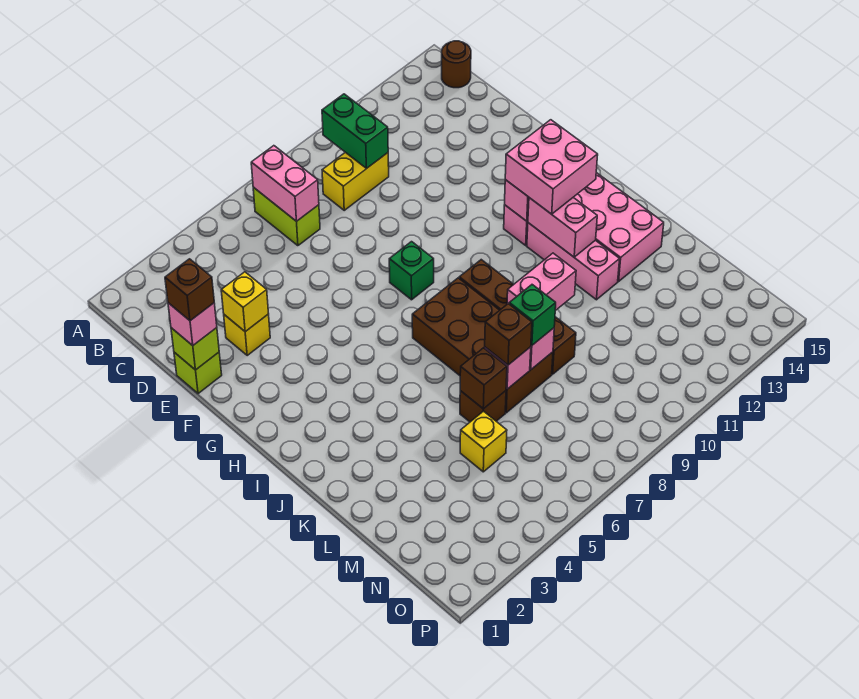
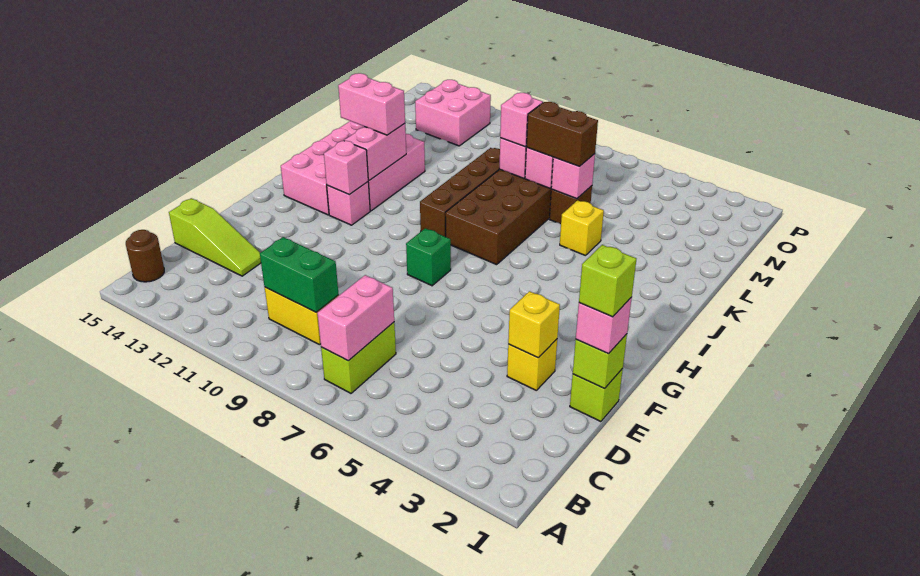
green 1x2 brick [322,94,388,169] -> green 1x2 brick turned to [260,237,339,312]
none -> lime 1x3 slope [169,198,261,276]
brown 1x1 brick [165,259,214,321] -> lime 1x1 brick [579,245,636,317]
pink 2x2 brick [505,120,598,214] -> pink 2x2 brick moved to [415,80,491,146]
pink 1x2 brick [507,253,576,311] -> pink 1x2 brick moved to [338,73,405,135]
brown 1x1 brick [460,348,507,409] -> pink 1x1 brick [551,154,595,199]
brown 1x1 brick [485,304,532,365] -> brown 1x2 brick [526,102,598,166]
green 1x1 brick [509,285,556,345] -> pink 1x1 brick [500,93,543,147]
yellow 1x1 brick [460,411,507,472] -> yellow 1x1 brick moved to [560,200,604,256]

